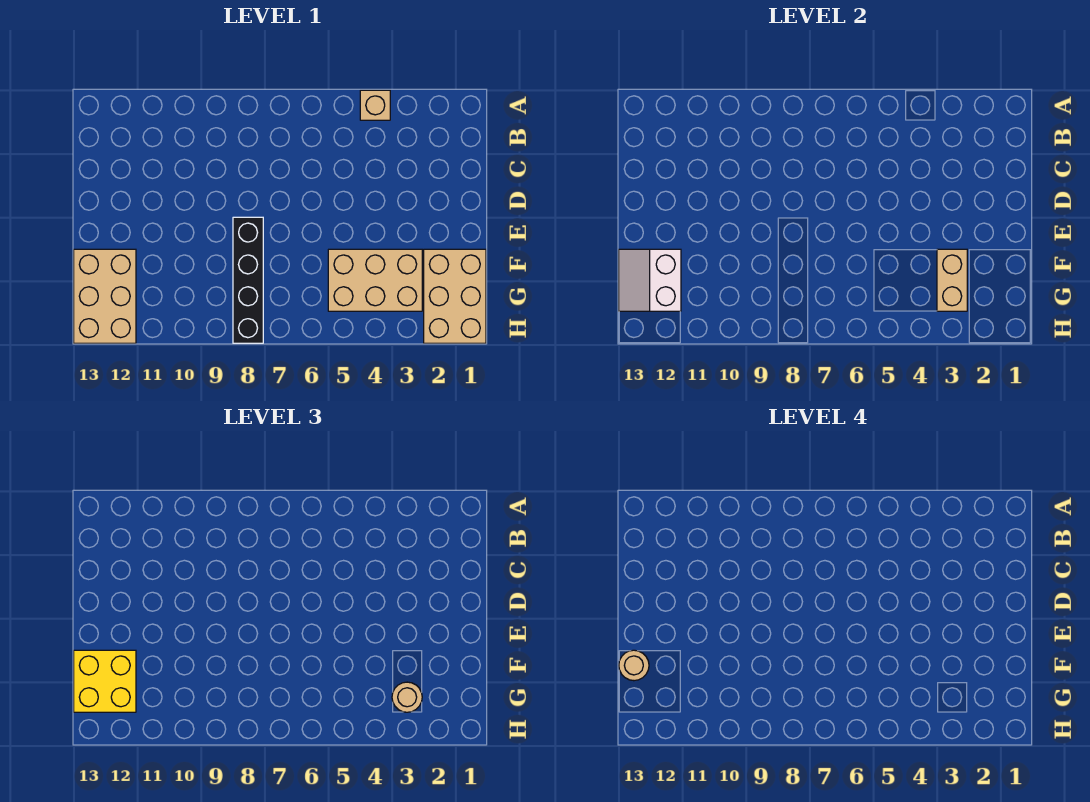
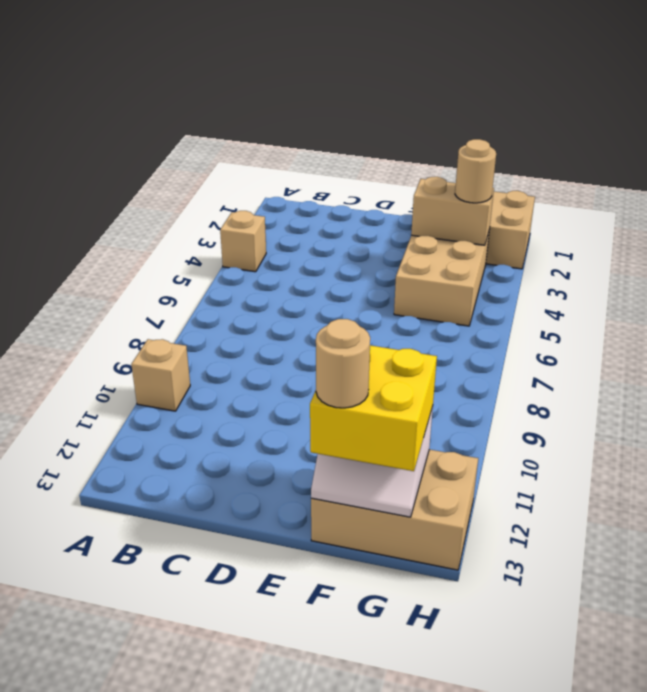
none -> tan 1x1 brick [131,339,190,411]
black 1x4 brick [233,217,263,343] -> none

